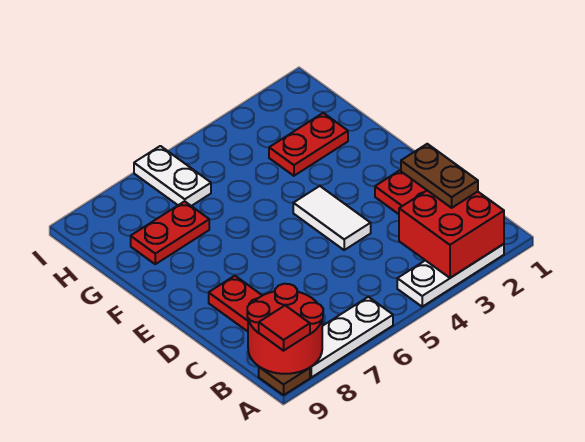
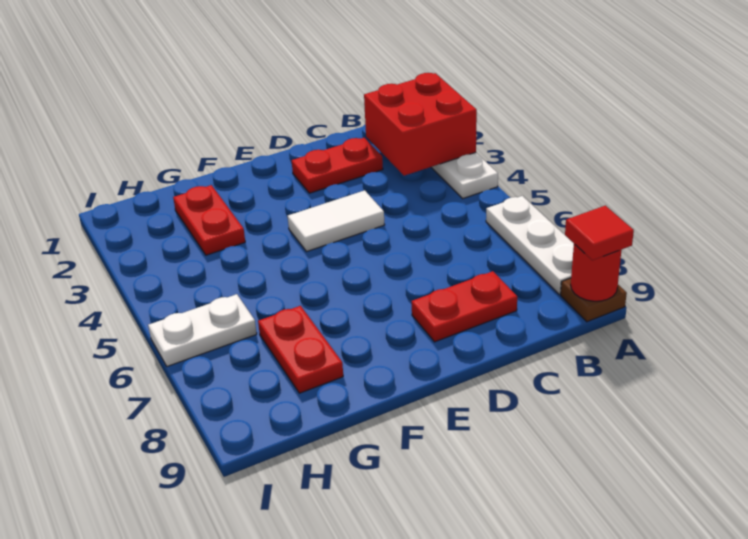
red 2x2 round brick [247,284,323,374] -> red 1x1 round brick [571,244,621,301]
brown 1x2 plate [401,144,478,208] -> none

